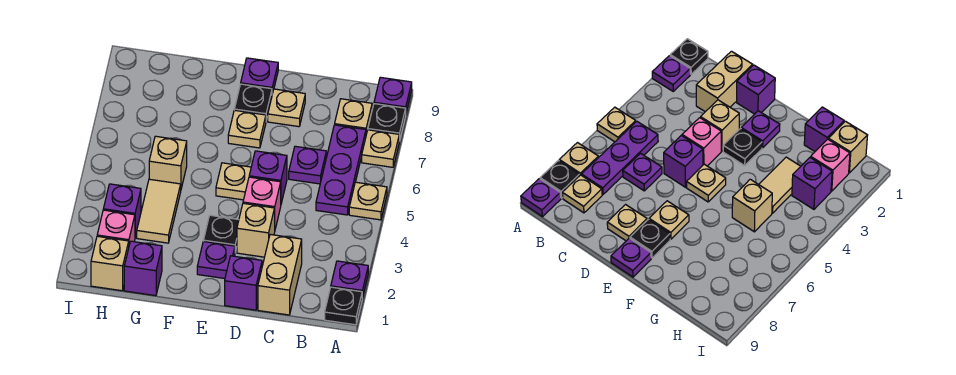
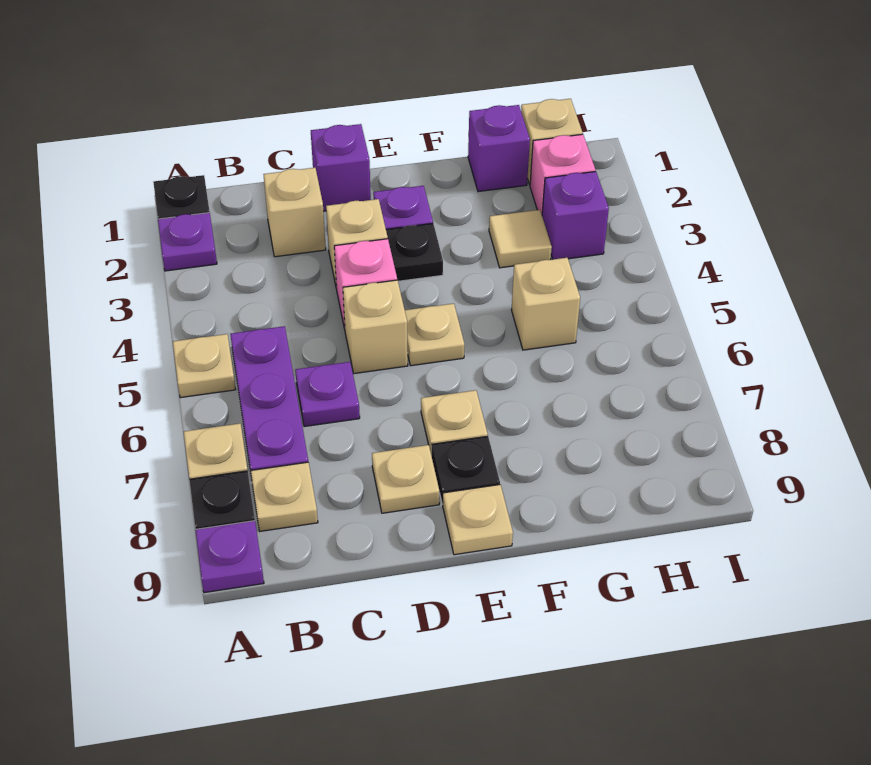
tan 1x2 brick [258,234,302,315] -> tan 1x1 brick [263,168,326,257]
purple 1x1 brick [249,151,287,203] -> tan 1x1 brick [343,280,408,374]
purple 1x1 plate [241,58,278,94] -> tan 1x1 plate [443,485,513,555]
tan 1x2 tile [137,179,181,243] -> tan 1x1 tile [489,210,552,268]

